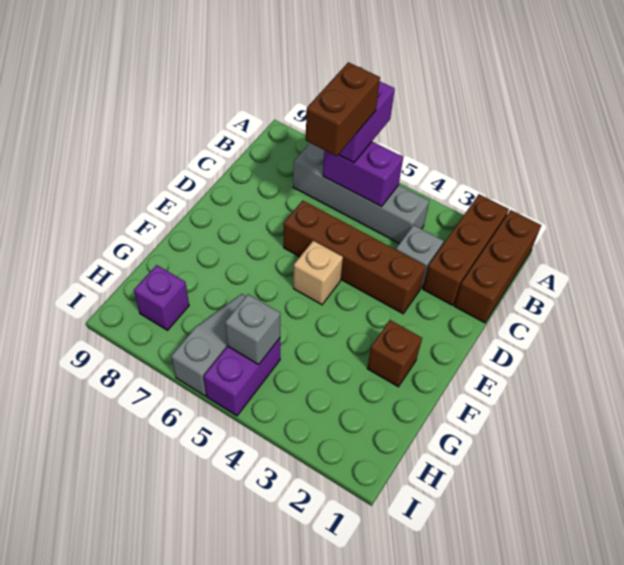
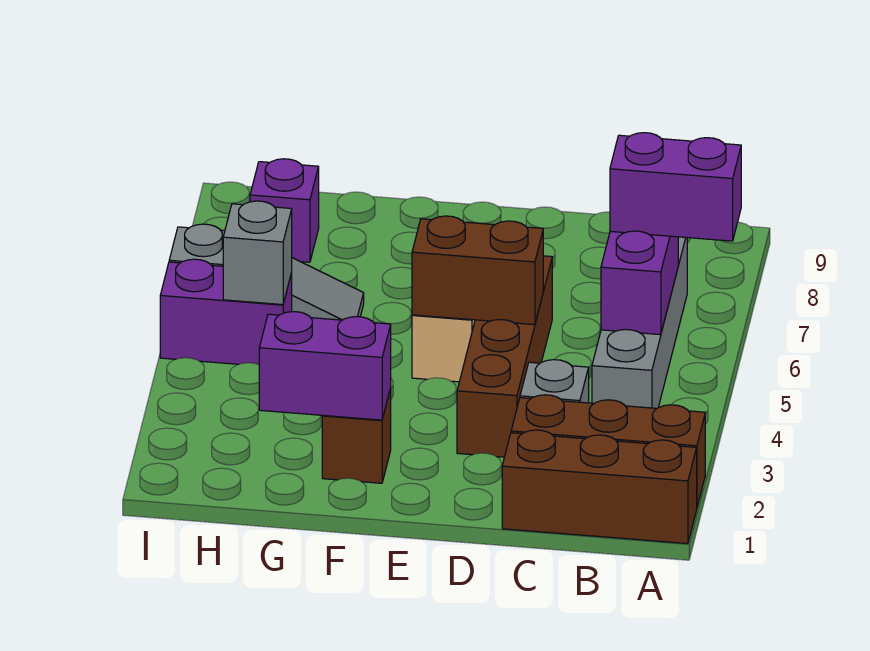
brown 1x2 brick [306,62,380,156] -> brown 1x2 brick moved to [412,216,543,325]
none -> purple 1x2 brick [259,312,391,420]

